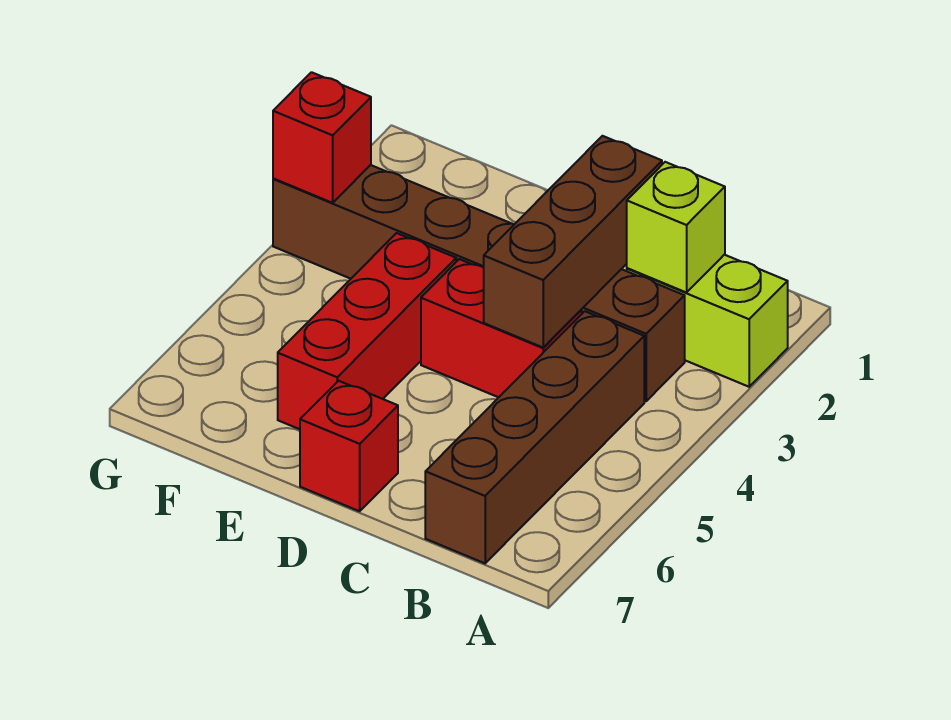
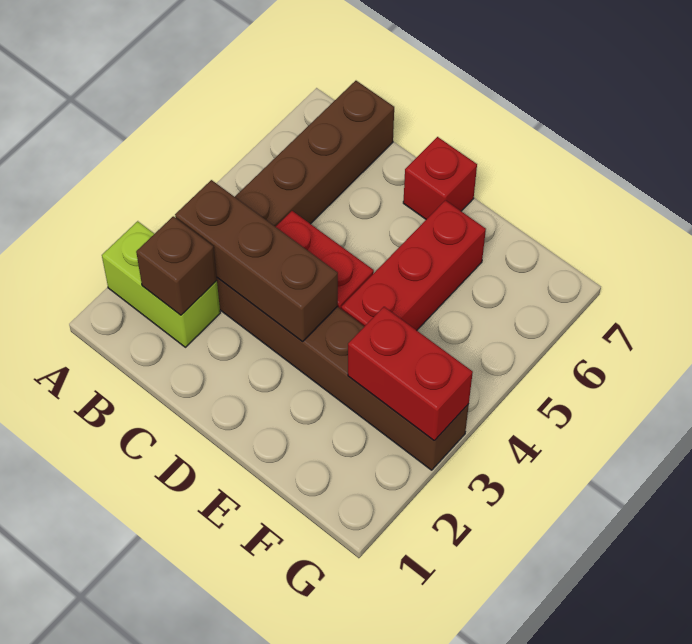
lime 1x1 brick [627,162,725,293] -> brown 1x1 brick [136,216,217,315]
brown 1x3 brick [484,136,662,347] -> brown 1x3 brick turned to [175,180,338,342]
red 1x1 brick [273,72,371,203] -> red 1x2 brick [348,307,473,441]

